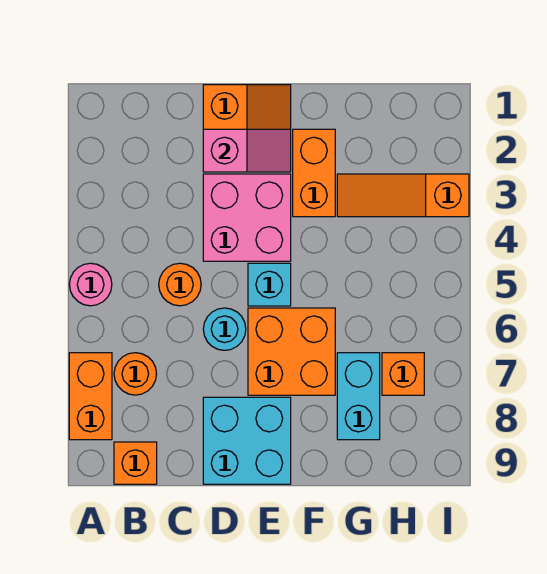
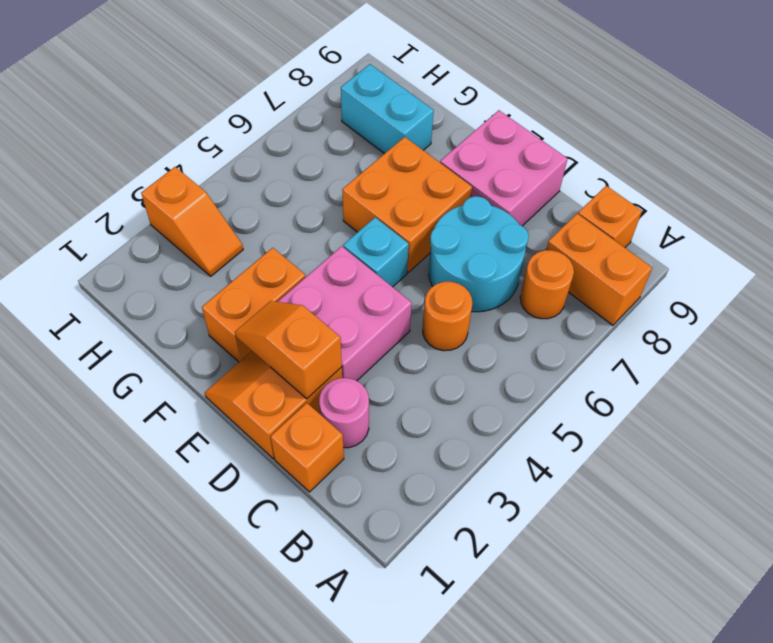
pink 1x1 round brick [69,263,112,306] -> pink 1x1 round brick moved to [319,378,369,448]
orange 1x2 brick [69,353,112,440] -> orange 1x2 brick turned to [546,214,652,325]
pink 1x2 slope [203,129,291,172] -> orange 1x2 slope [235,301,342,399]
cyan 1x1 round brick [203,308,246,350] -> cyan 2x2 round brick [429,196,529,312]
cyan 2x2 brick [203,397,291,484] -> pink 2x2 brick [440,110,568,226]
orange 1x3 slope [337,174,469,217] -> orange 1x2 slope [141,167,243,276]
cyan 1x2 brick [337,353,380,440] -> cyan 1x2 brick turned to [341,64,434,154]
orange 1x1 brick [382,353,424,395] -> orange 1x1 brick moved to [271,403,344,492]

